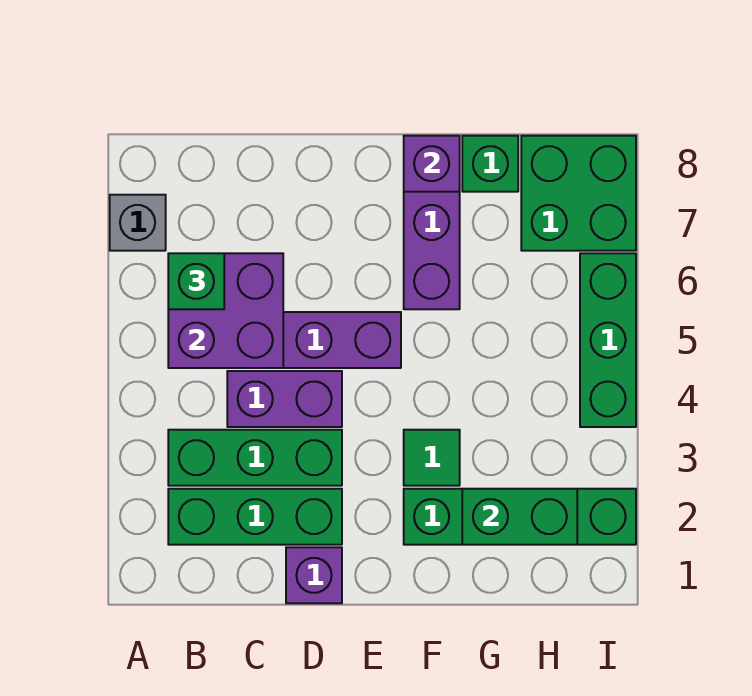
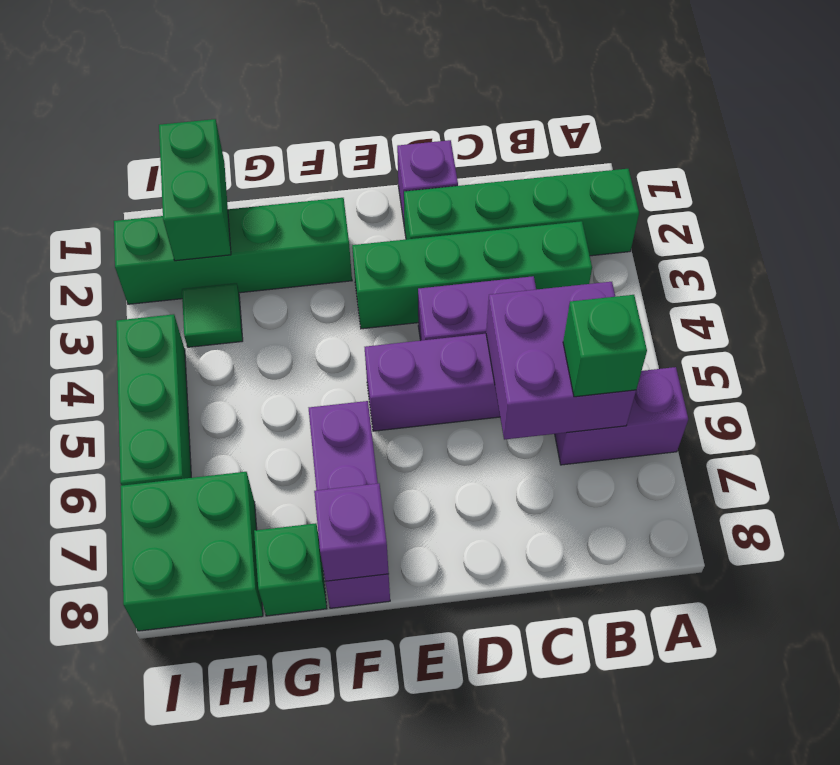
none -> purple 1x2 brick [555,367,688,465]
grey 1x1 brick [110,195,166,251] -> none
green 1x3 brick [168,489,342,545] -> green 1x4 brick [404,169,639,256]
green 1x3 brick [168,430,342,486] -> green 1x4 brick [352,221,592,329]
green 1x1 tile [404,430,460,486] -> green 1x1 tile moved to [182,283,243,347]
green 1x2 brick [462,489,577,545] -> green 1x2 brick turned to [159,119,231,261]

